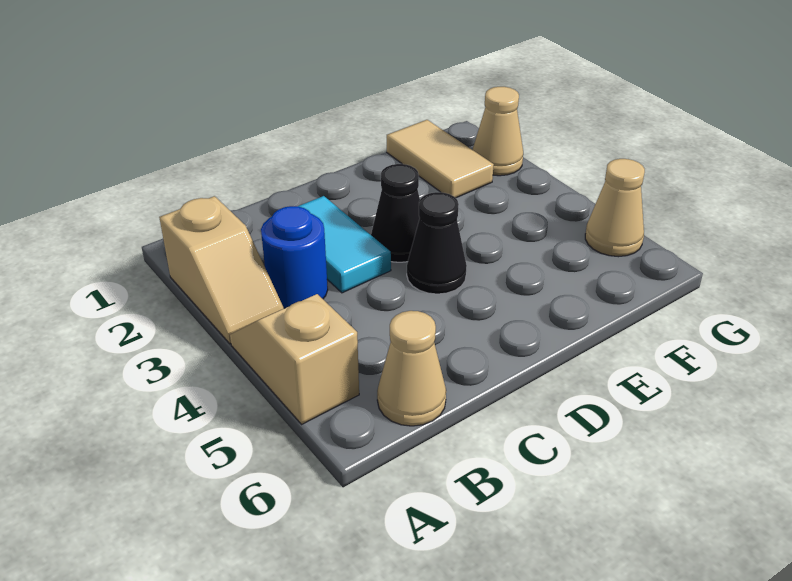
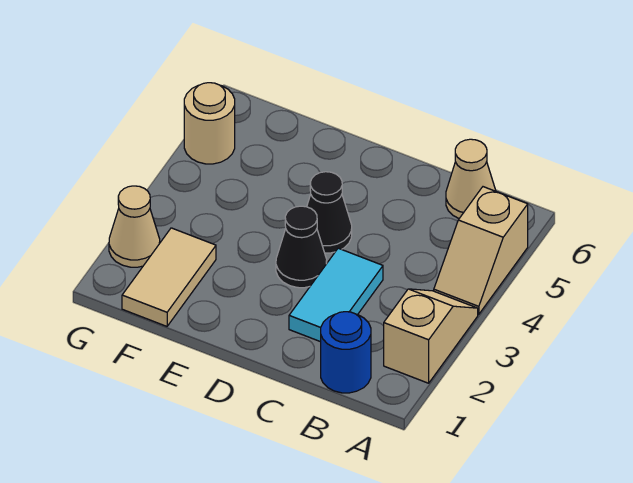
blue 1x1 round brick [261,206,328,308] -> blue 1x1 round brick moved to [321,312,371,393]
tan 1x1 cone [585,159,645,257] -> tan 1x1 round brick [184,83,235,164]

